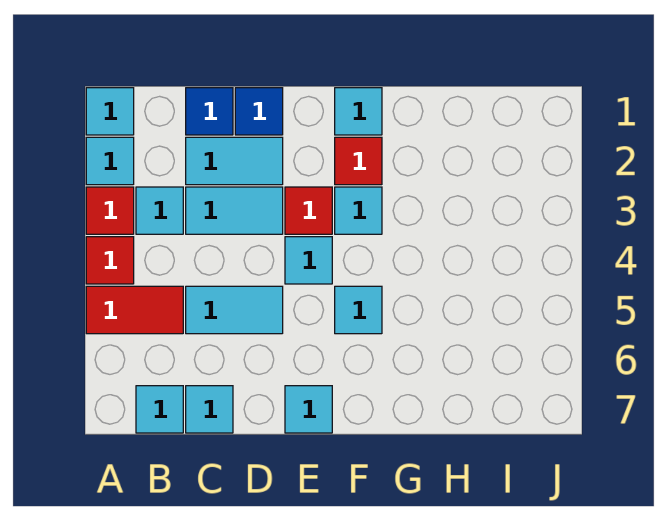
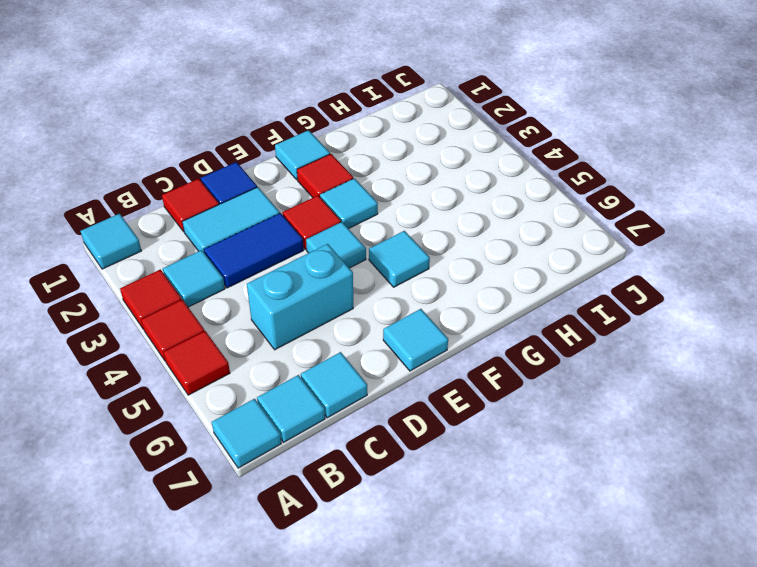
cyan 1x1 tile [86,137,134,185] -> cyan 1x1 tile moved to [212,399,281,468]
red 1x2 tile [86,286,183,334] -> red 1x1 tile [164,331,230,395]
blue 1x1 tile [186,88,233,135] -> red 1x1 tile [162,179,219,231]
cyan 1x2 tile [186,187,283,234] -> blue 1x2 tile [204,213,304,288]
cyan 1x2 tile [186,286,283,334] -> cyan 1x2 brick [247,244,353,350]

